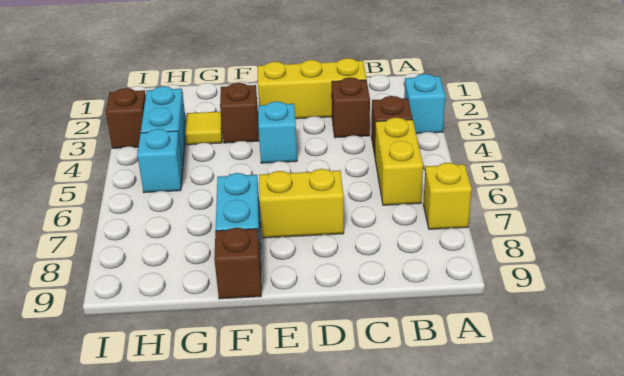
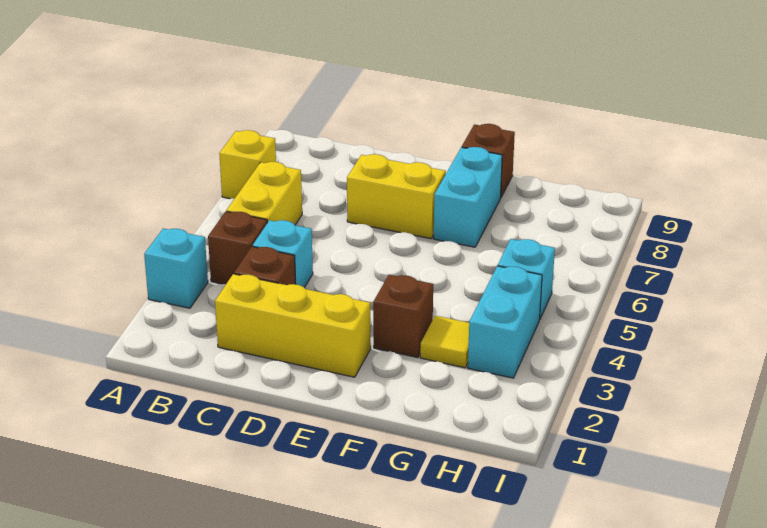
cyan 1x1 brick [258,101,297,163] -> cyan 1x1 brick moved to [253,220,313,287]
brown 1x1 brick [106,88,146,148] -> none

